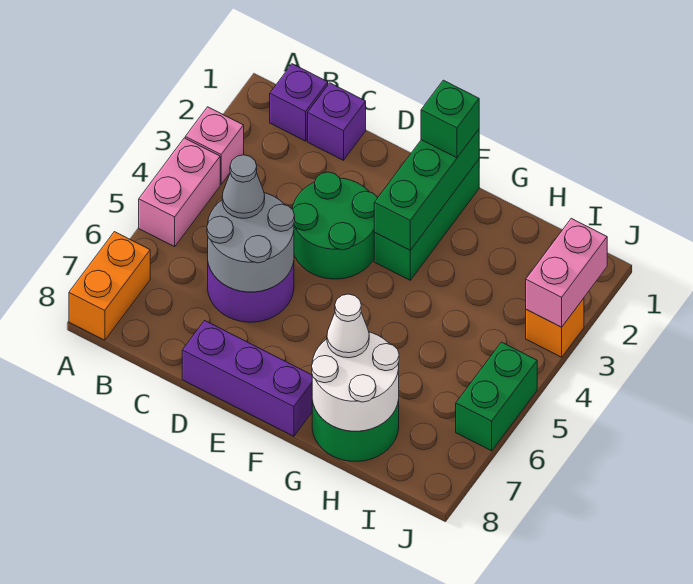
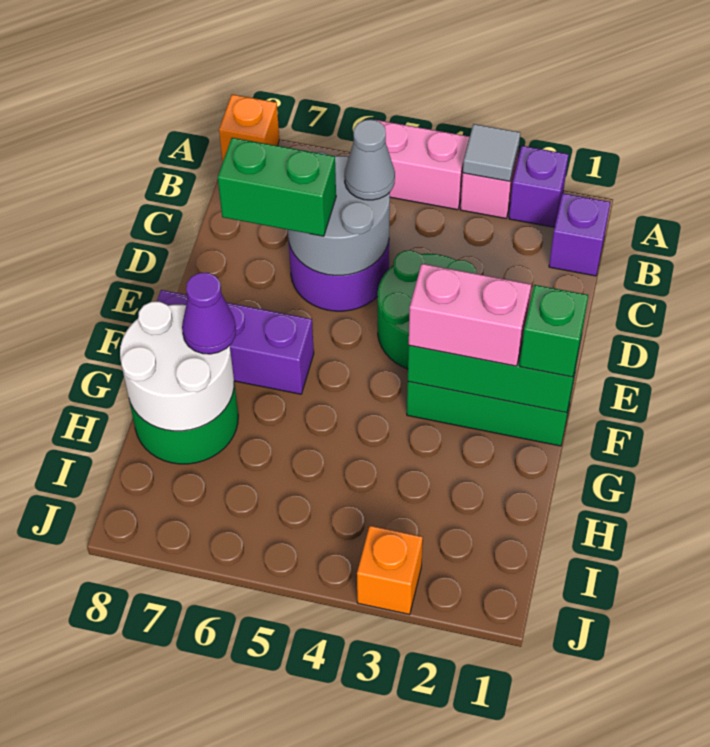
none -> grey 1x1 tile [463,124,520,181]
orange 1x2 brick [69,232,150,340] -> orange 1x1 brick [219,94,279,161]
purple 1x1 brick [308,83,366,160] -> purple 1x1 brick moved to [509,146,569,227]
purple 1x3 brick [182,320,312,436] -> purple 1x3 brick turned to [157,290,314,394]
white 1x1 cone [327,294,369,358] -> purple 1x1 cone [182,273,236,354]
pink 1x2 brick [526,218,607,327] -> pink 1x2 brick moved to [409,264,531,366]
green 1x2 brick [456,342,537,451] -> green 1x2 brick moved to [218,138,336,236]

